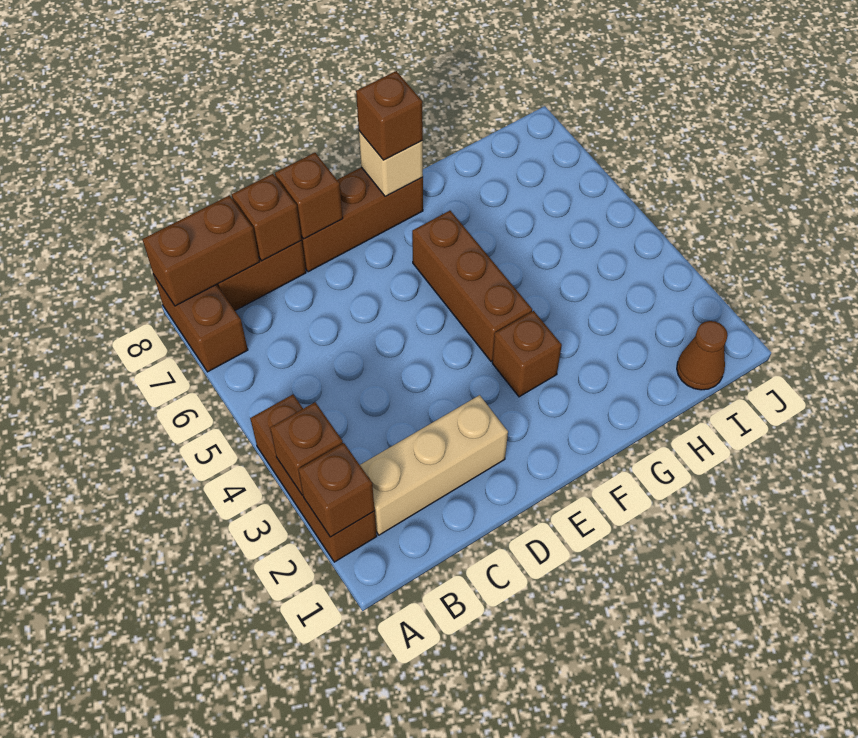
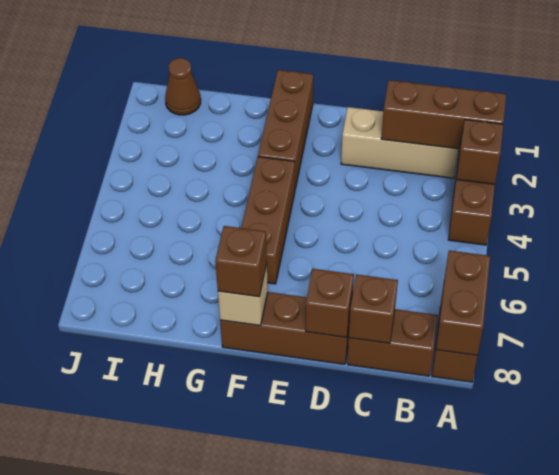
brown 1x1 brick [298,443,375,537] -> brown 1x3 brick [381,80,506,149]
brown 1x2 brick [142,196,259,306] -> brown 1x2 brick turned to [436,251,490,355]
brown 1x1 brick [492,311,562,397] -> brown 1x3 brick [258,70,313,188]

